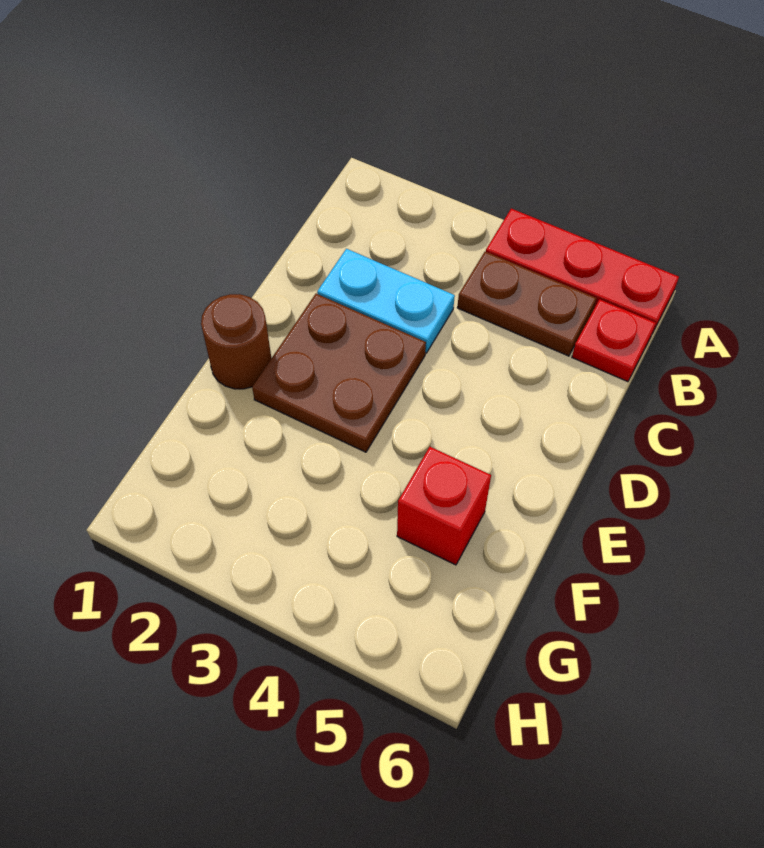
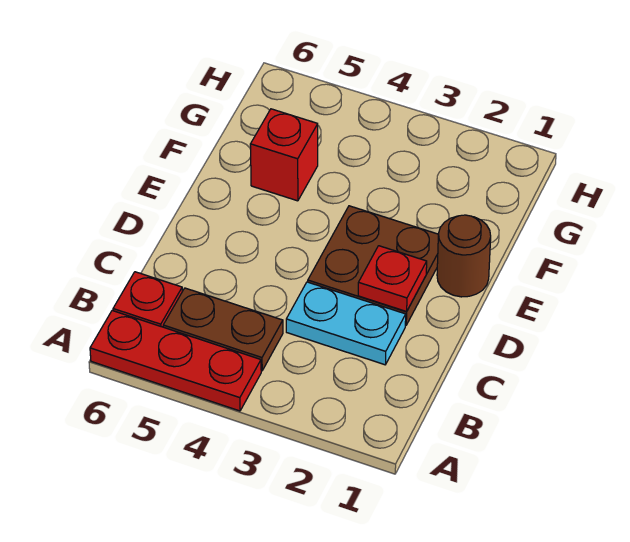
none -> red 1x1 plate [358,246,427,311]

